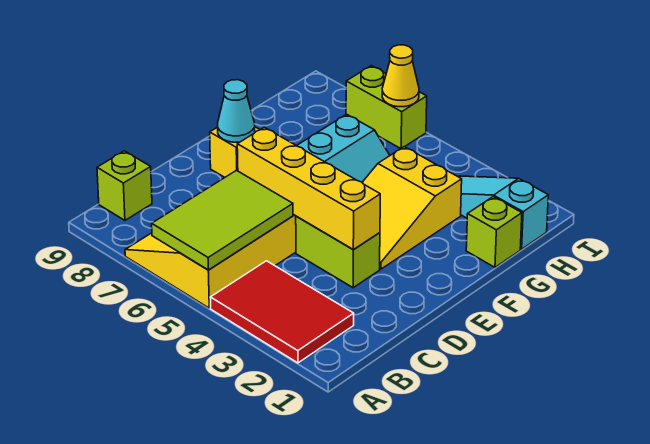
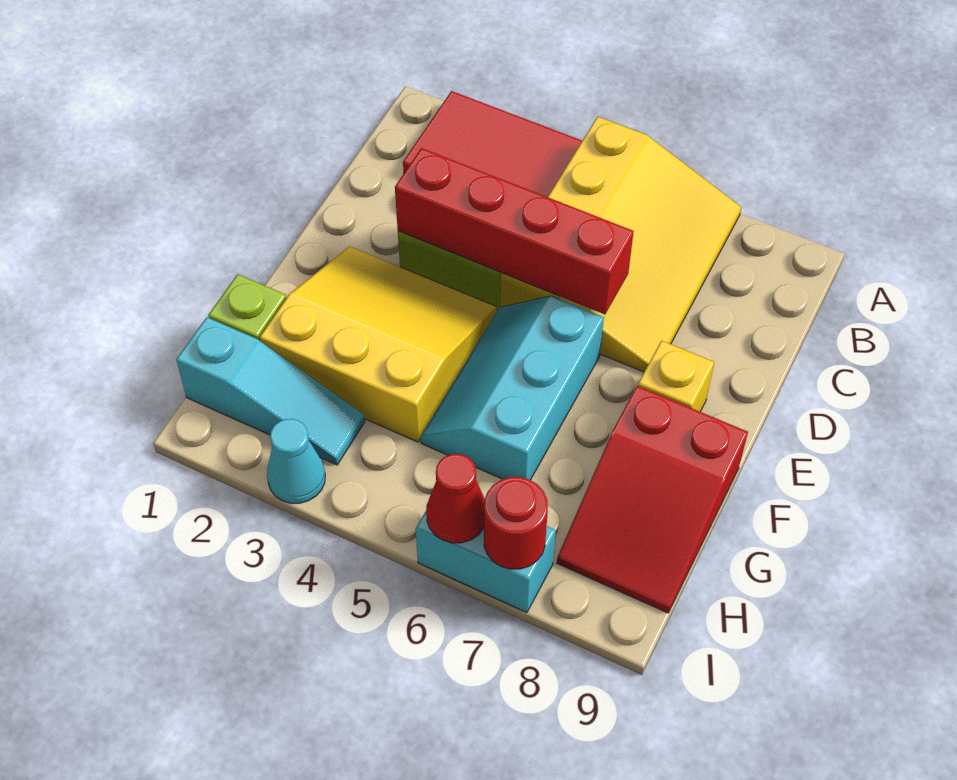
lime 2x3 tile [152,170,293,270] -> none
lime 1x1 brick [97,151,152,220] -> none
yellow 1x4 brick [237,127,380,250] -> red 1x4 brick [395,148,634,314]
yellow 2x3 slope [362,147,462,269] -> yellow 3x3 slope [260,246,497,442]
cyan 1x1 cone [218,80,255,142] -> cyan 1x1 cone moved to [267,419,325,503]
none -> red 2x3 slope [557,386,748,613]
lime 1x2 brick [346,66,427,149] -> cyan 1x2 brick [416,512,556,613]
yellow 1x1 cone [382,45,419,107] -> red 1x1 cone [426,454,485,543]
none -> red 1x1 round brick [484,477,548,569]

